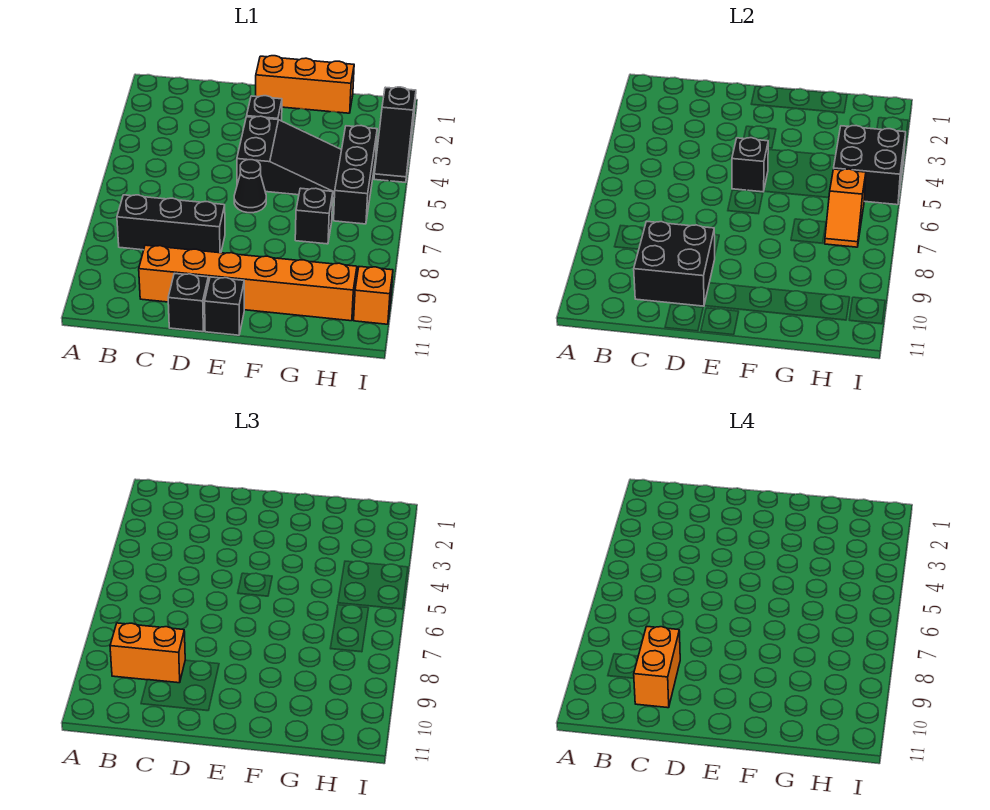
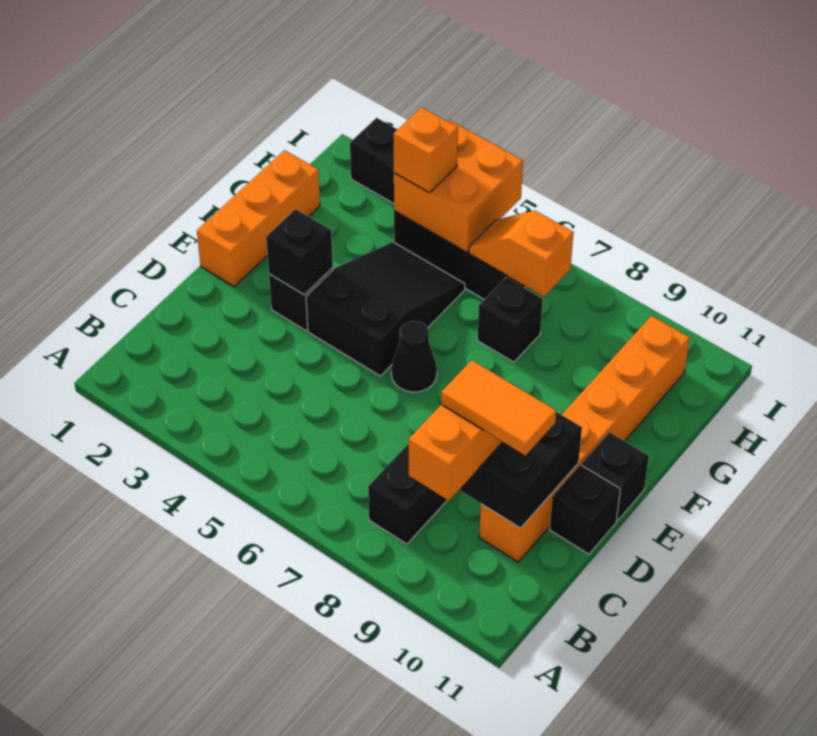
orange 1x2 brick [634,627,680,708] -> orange 1x2 tile [441,360,556,455]
black 1x1 brick [732,138,768,192] -> black 1x1 brick moved to [266,209,333,295]
black 2x2 brick [834,126,906,205] -> orange 2x2 brick [394,120,523,252]
orange 1x2 slope [825,169,866,247] -> orange 1x2 slope turned to [469,211,574,297]
orange 1x1 brick [354,267,393,324] -> orange 1x1 brick moved to [393,107,458,193]

